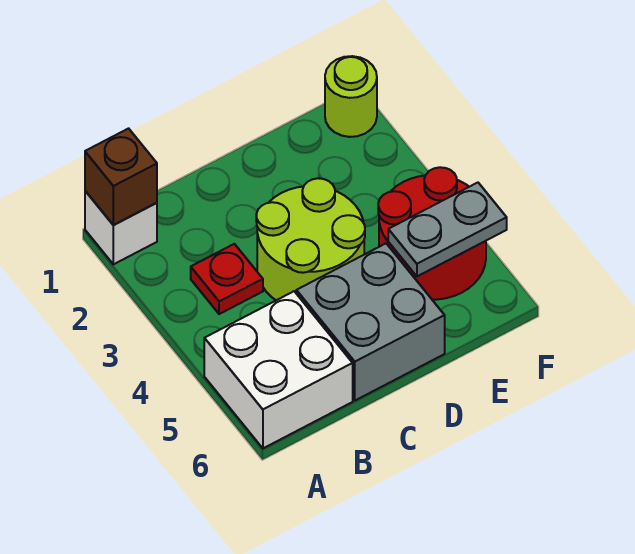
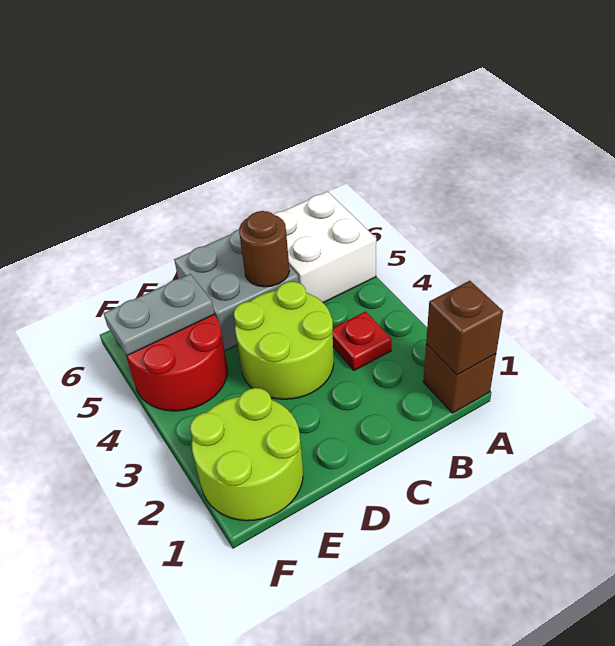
white 1x1 brick [85,191,157,264] -> brown 1x1 brick [423,344,496,413]
none -> brown 1x1 round brick [239,211,290,287]
lime 1x1 round brick [325,56,377,137] -> lime 2x2 round brick [190,388,303,521]

